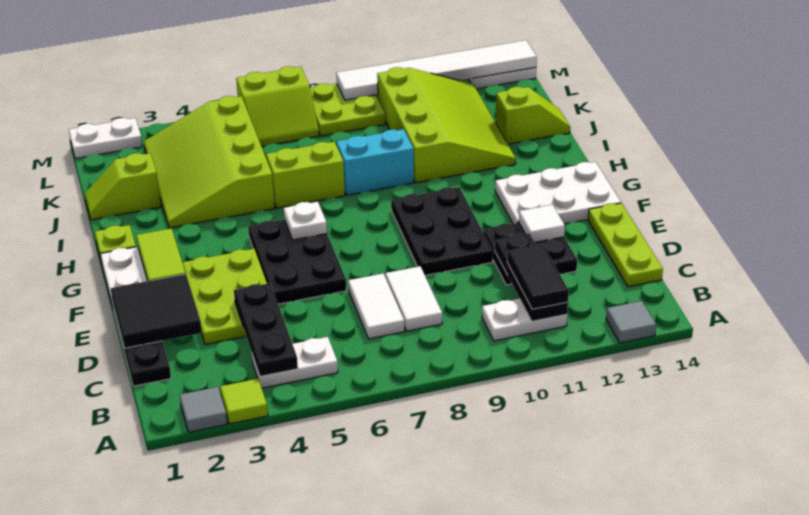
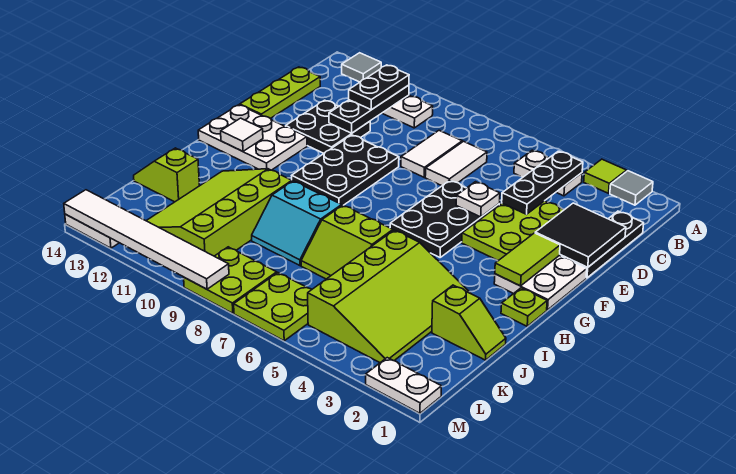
black 1x2 tile [507,244,569,309] -> black 1x2 plate [349,65,409,110]
white 1x1 tile [519,205,565,242] -> white 1x1 tile moved to [221,118,263,151]
white 1x1 plate [284,201,327,240] -> white 1x1 plate moved to [456,182,500,217]
lime 2x2 slope [236,66,319,146] -> lime 2x2 plate [234,273,312,341]

